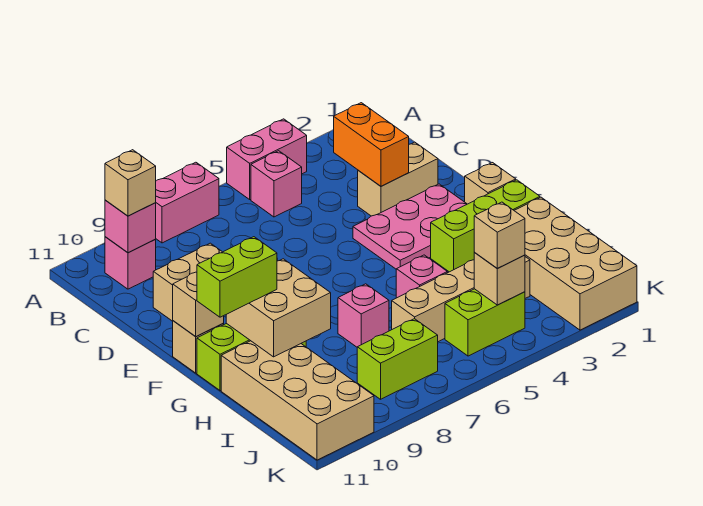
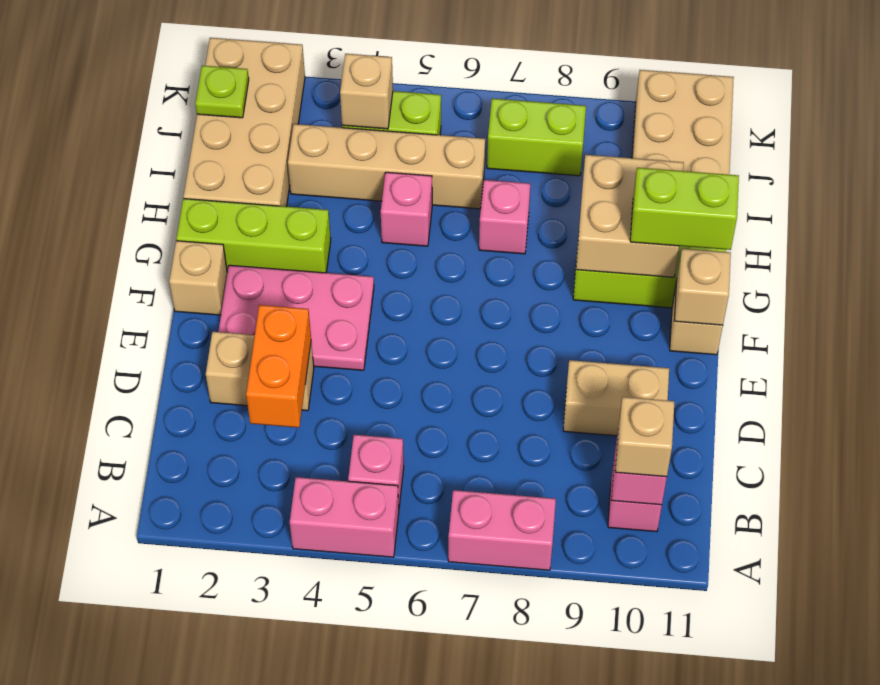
none -> lime 1x1 plate [195,66,249,118]
tan 1x1 brick [474,202,525,268] -> none

